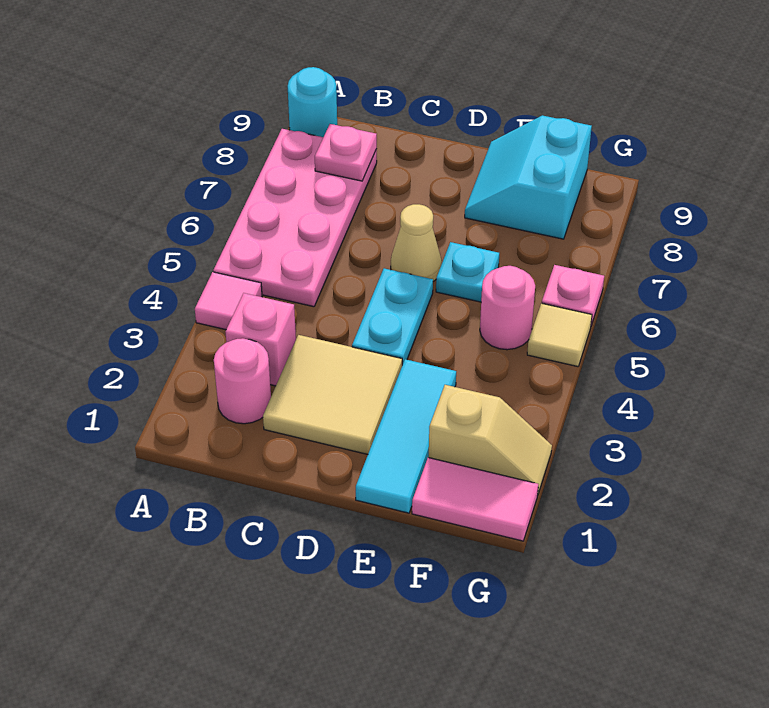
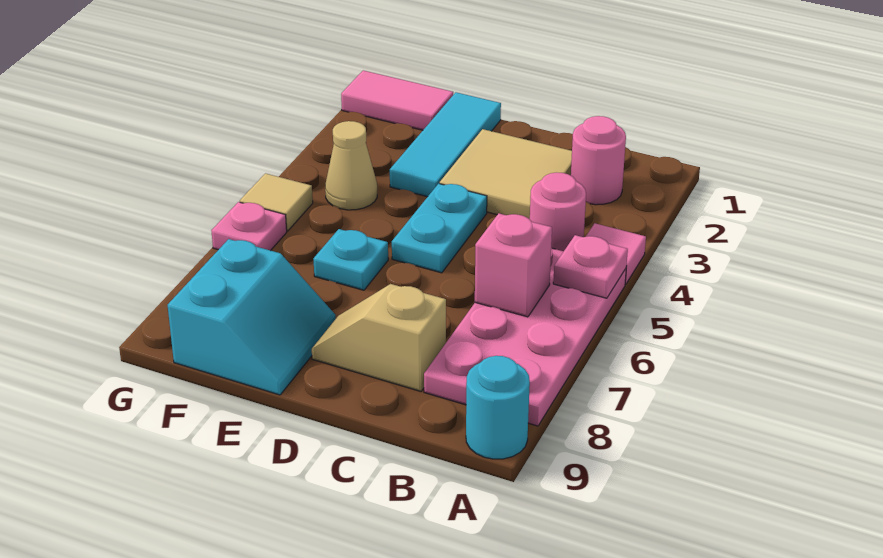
pink 1x1 brick [226,293,296,386] -> pink 1x1 brick moved to [475,213,552,317]
pink 1x1 plate [315,124,377,181] -> pink 1x1 plate moved to [553,235,628,298]
tan 1x1 cone [391,204,442,282] -> tan 1x1 cone moved to [325,121,377,210]
tan 1x2 slope [429,385,552,494] -> tan 1x2 slope moved to [312,284,446,391]
pink 1x1 round brick [480,266,535,350] -> pink 1x1 round brick moved to [530,172,586,251]

